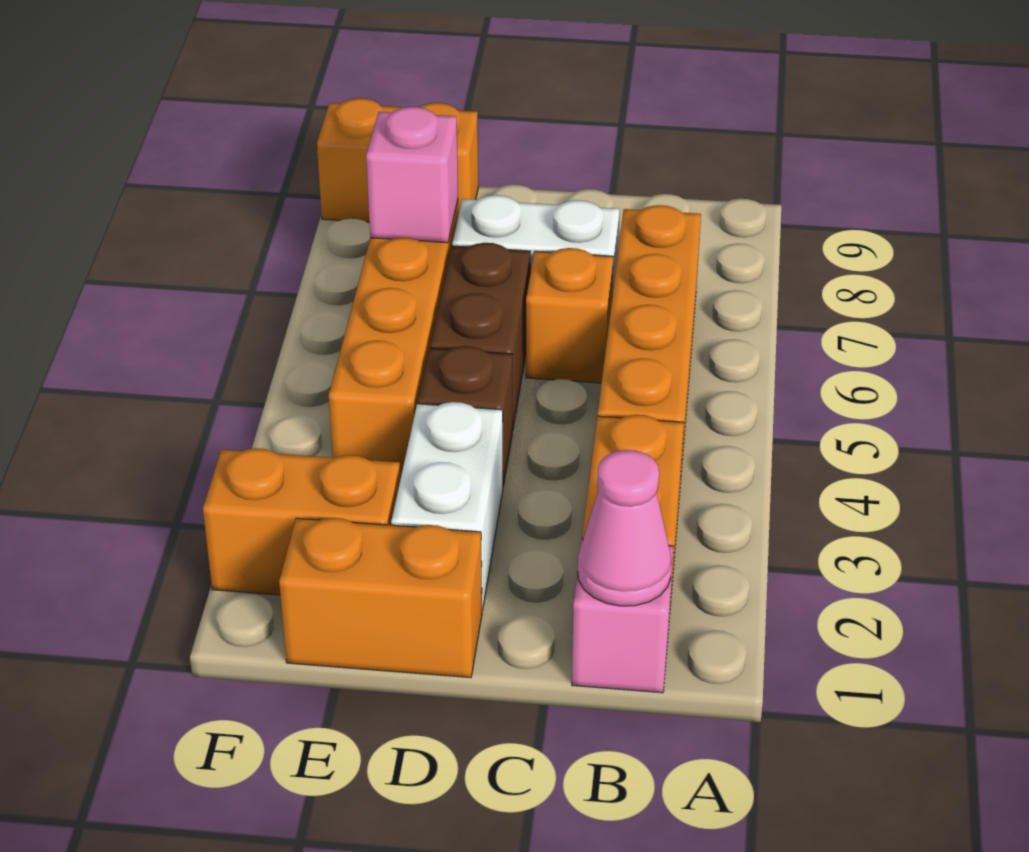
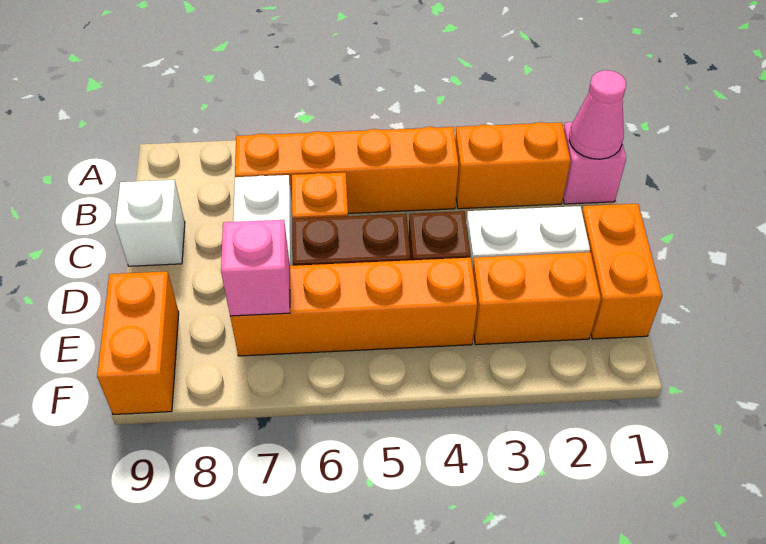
none -> white 1x1 brick [115,180,185,266]
orange 1x2 brick [203,448,400,595] -> orange 1x2 brick turned to [473,252,601,345]

